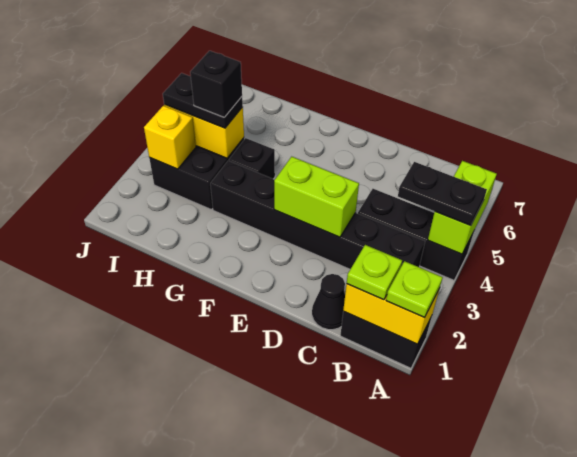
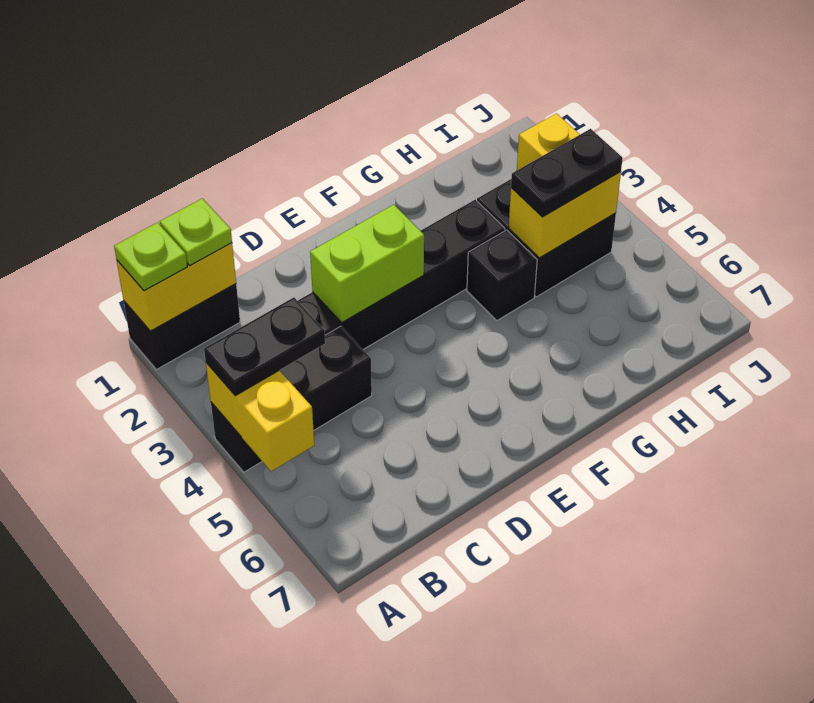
lime 1x2 brick [428,161,497,254] -> yellow 1x2 brick [206,363,314,471]
black 1x1 cone [312,274,345,330] -> none
black 1x1 brick [190,51,242,117] -> none

